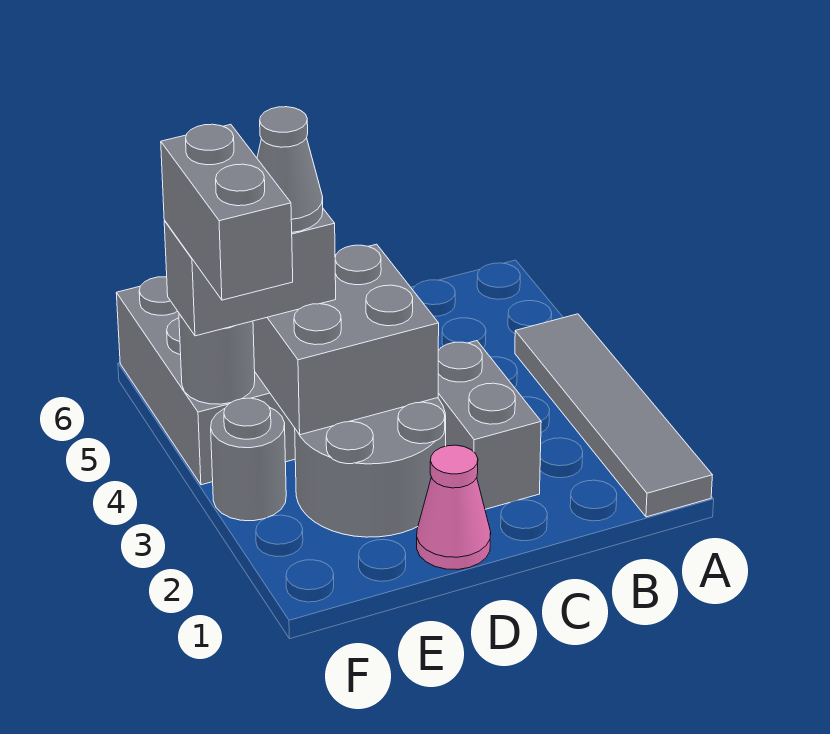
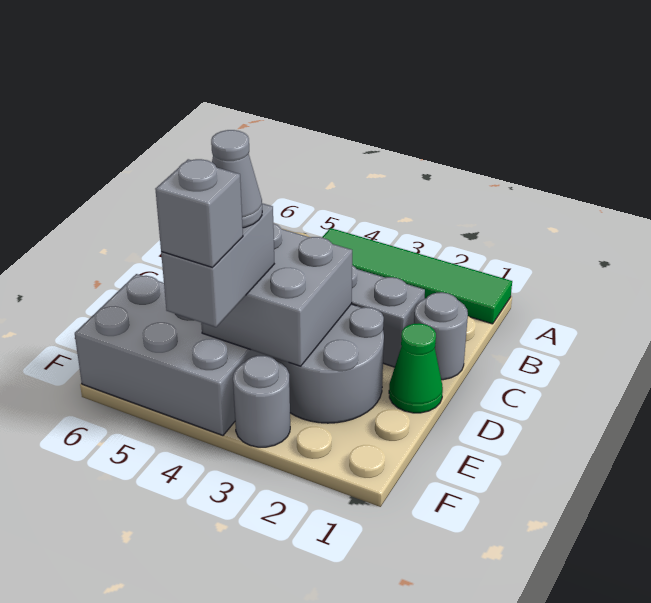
grey 1x4 tile [515,314,712,517] -> green 1x4 tile [322,228,512,324]
pink 1x1 cone [417,445,491,570] -> green 1x1 cone [389,323,443,413]
grey 1x2 brick [161,124,293,300] -> grey 1x1 brick [155,159,243,267]
grey 1x1 round brick [179,314,255,404] -> grey 1x1 round brick moved to [414,292,468,380]

